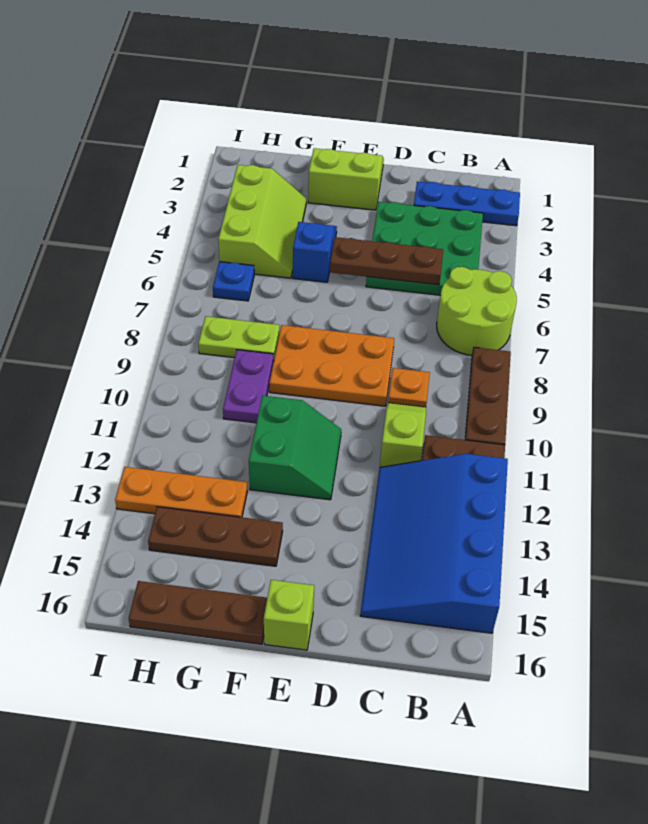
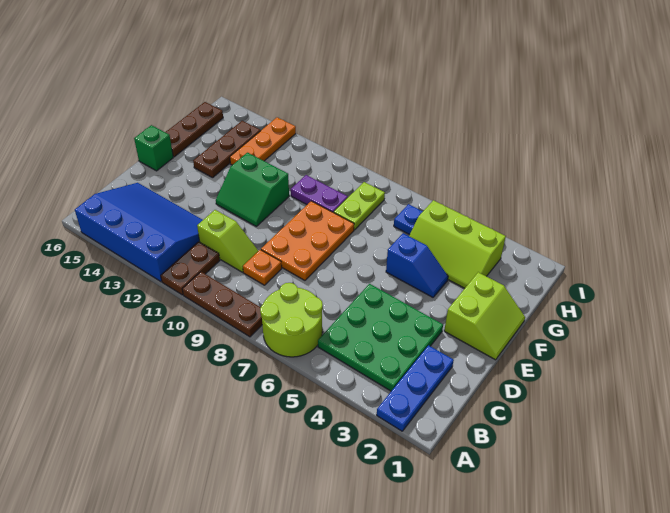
brown 1x3 plate [330,237,443,285] -> none
lime 1x1 brick [264,580,314,650] -> green 1x1 brick [134,125,173,171]

